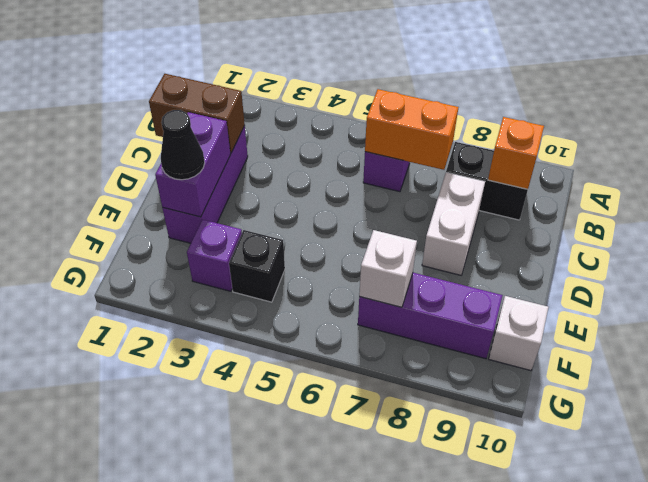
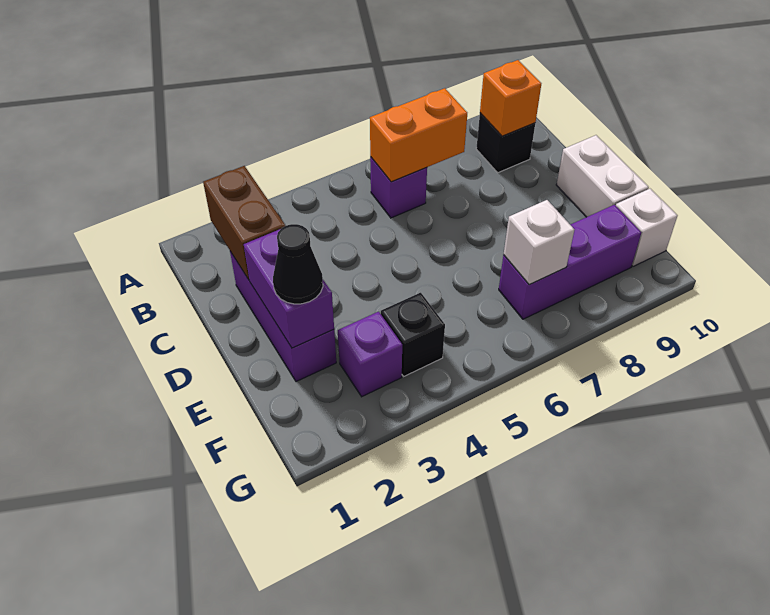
black 1x2 brick [446,142,528,220] -> black 1x1 brick [476,113,535,173]
brown 1x2 brick [149,74,245,153] -> brown 1x2 brick turned to [203,166,285,280]
white 1x2 brick [422,172,485,275] -> white 1x2 brick moved to [556,135,649,217]

